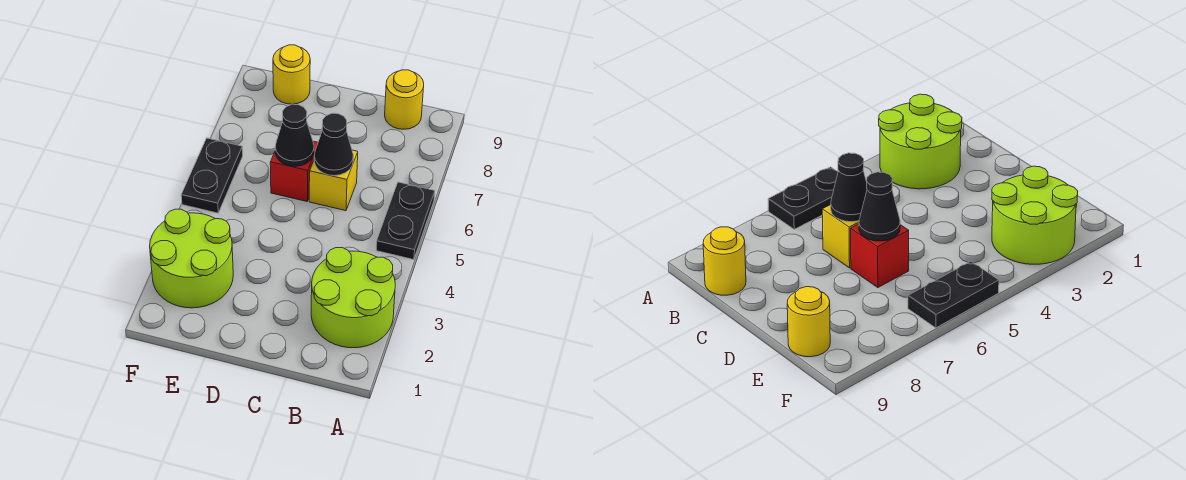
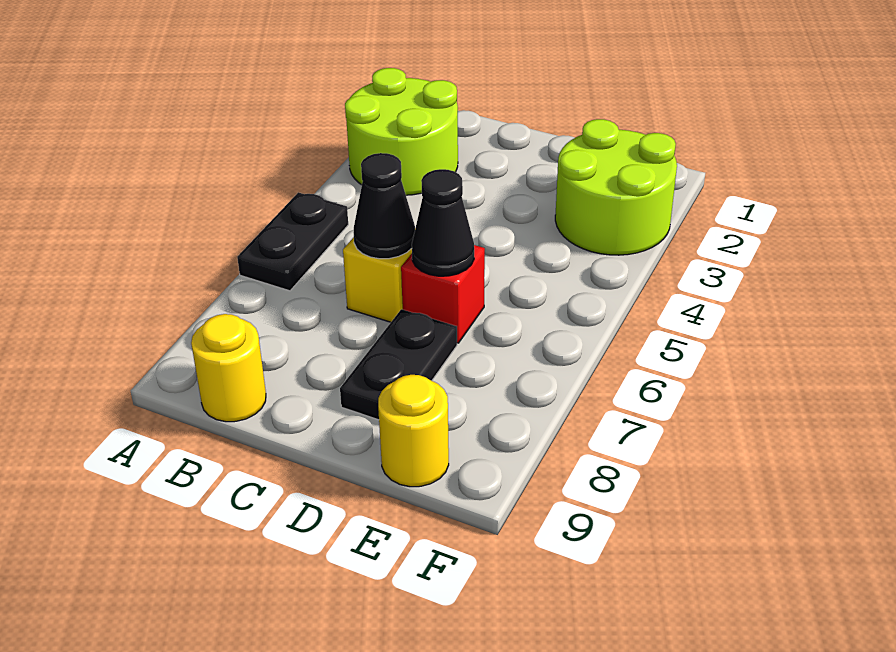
black 1x2 plate [181,138,243,213] -> black 1x2 plate moved to [340,309,457,420]

